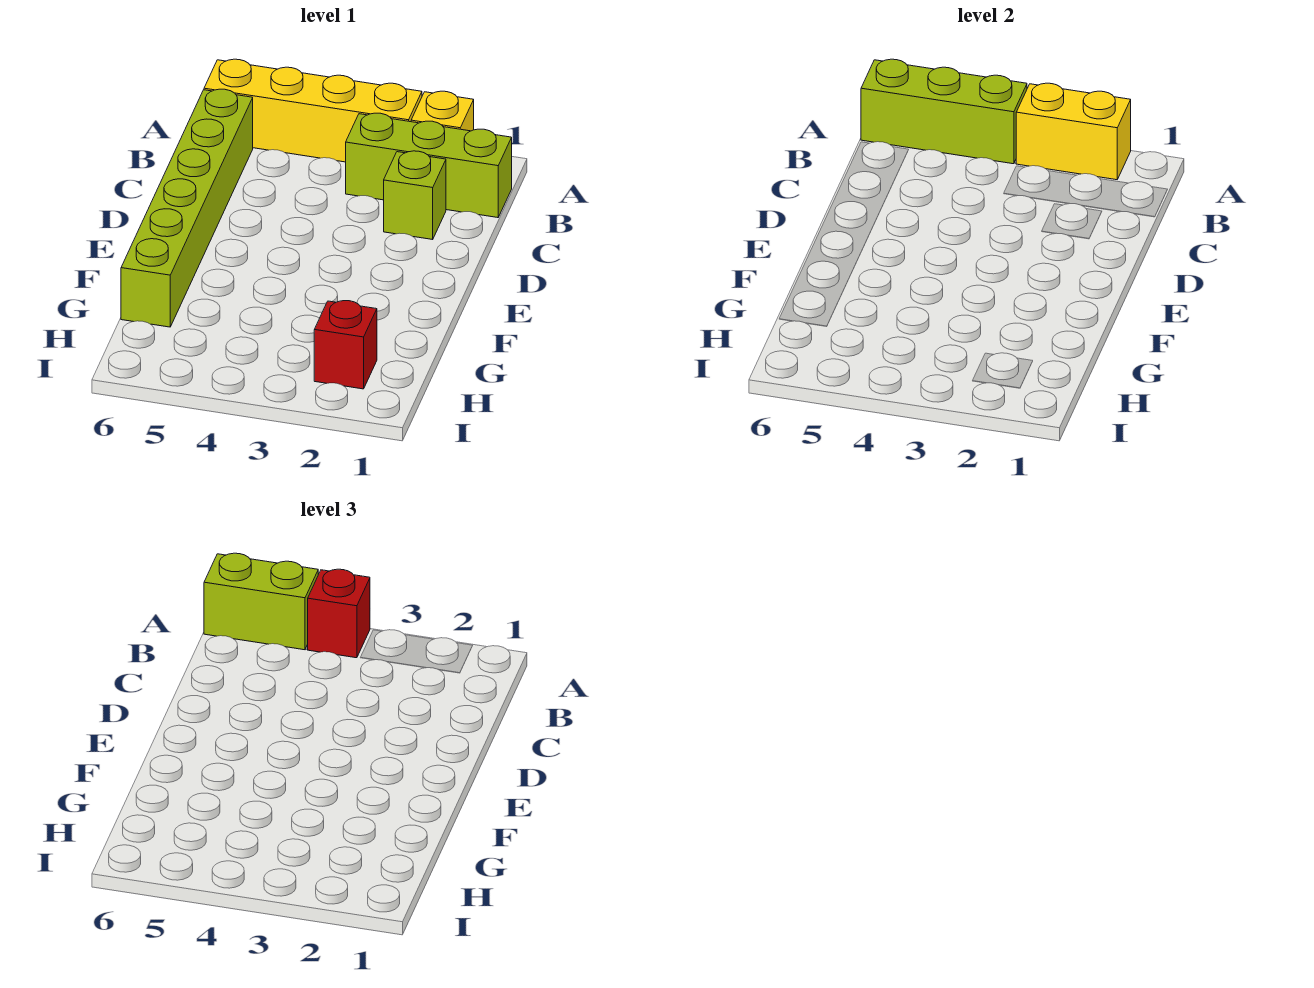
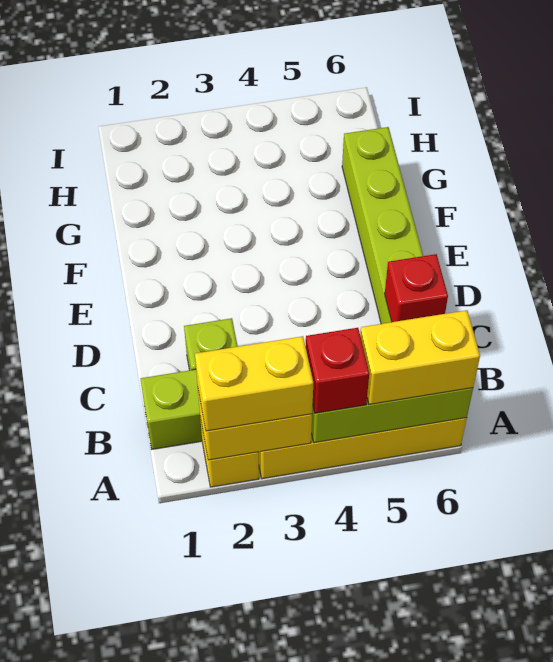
none -> yellow 1x2 brick [195,336,313,431]
lime 1x2 brick [204,553,318,650] -> yellow 1x2 brick [360,310,480,404]
red 1x1 brick [314,301,377,389] -> red 1x1 brick moved to [385,254,448,322]

